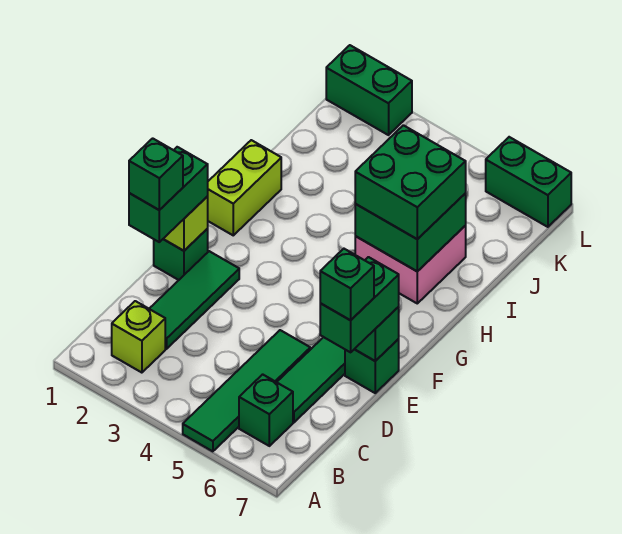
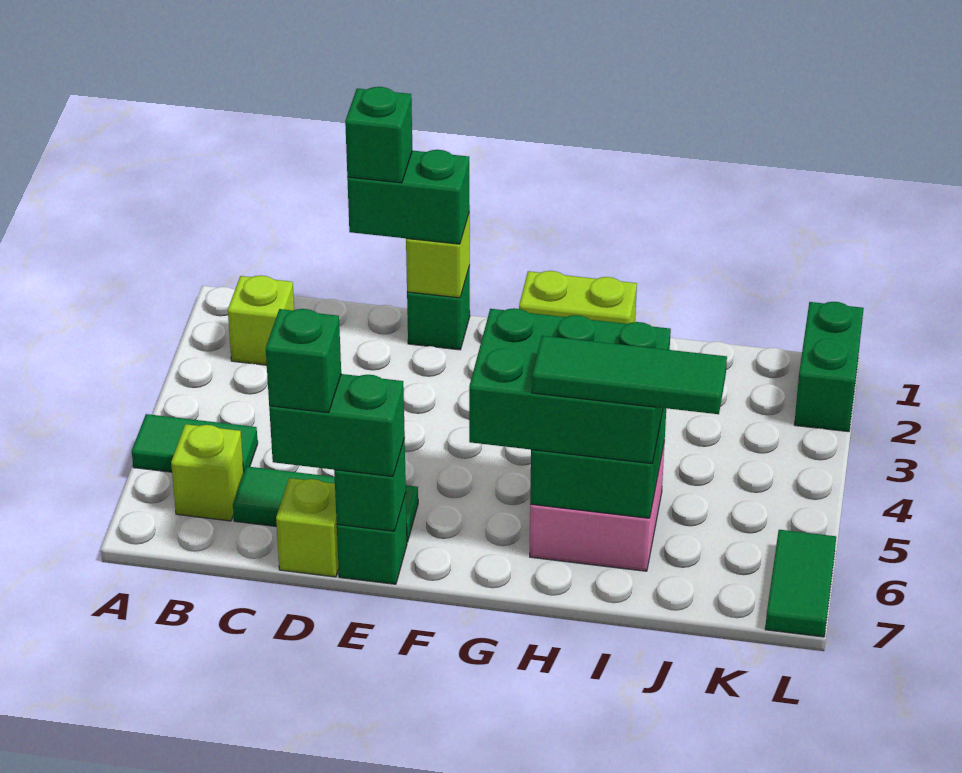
green 1x4 tile [183,330,310,451] -> green 1x2 tile [132,414,258,472]
green 1x1 brick [239,374,293,446] -> lime 1x1 brick [171,424,244,521]
green 1x3 tile [149,251,239,349] -> green 1x3 tile moved to [532,336,727,414]
none -> lime 1x1 brick [276,478,339,577]
green 2x2 brick [355,125,466,239] -> green 2x3 brick [469,308,671,464]
green 1x2 brick [486,137,571,227] -> green 1x2 tile [765,530,836,637]

